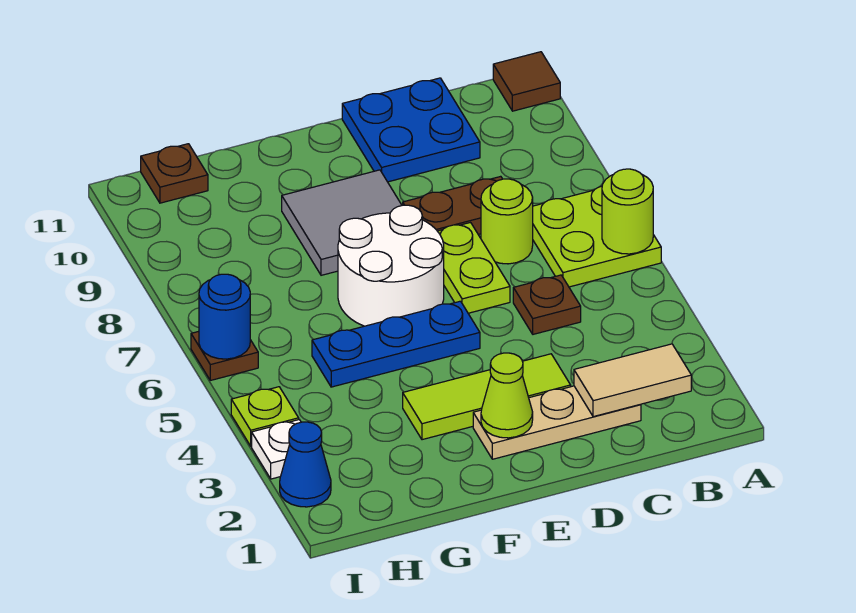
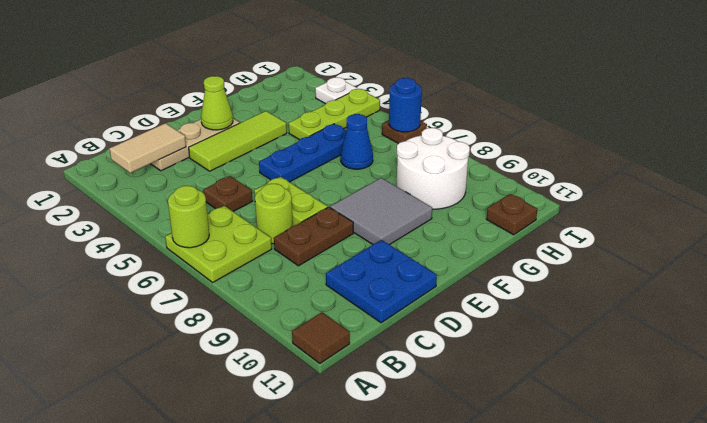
white 2x2 round brick [338,205,444,326] -> white 2x2 round brick moved to [397,128,470,209]
blue 1x1 cone [280,422,331,507] -> blue 1x1 cone moved to [341,114,373,169]
lime 1x1 plate [231,387,299,446] -> lime 1x3 plate [289,89,380,140]

